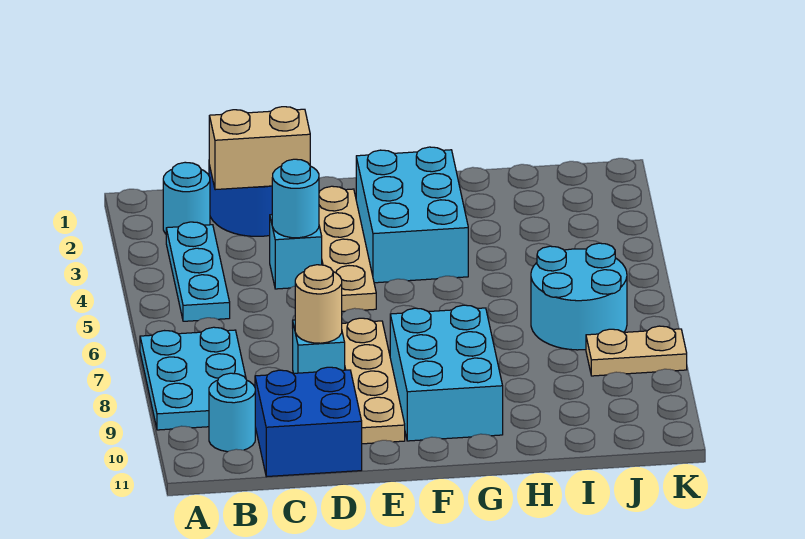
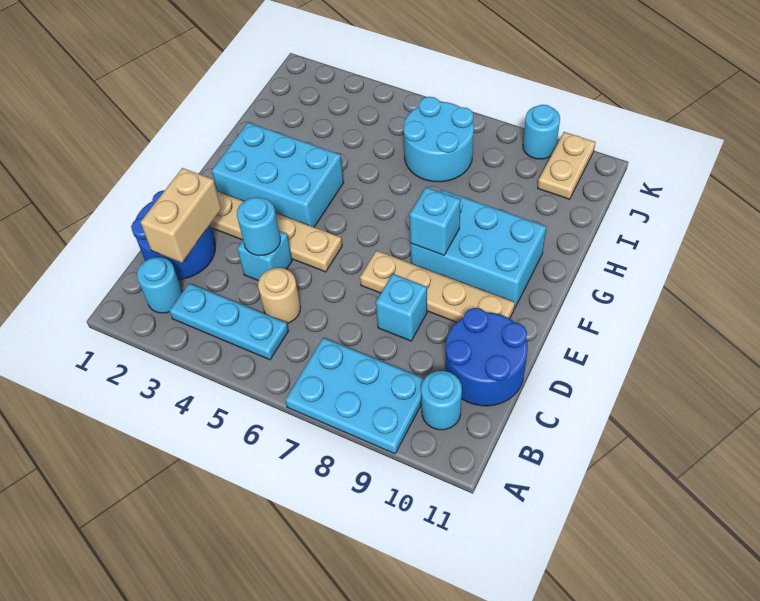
blue 2x2 brick [255,367,362,477] -> blue 2x2 round brick [445,308,528,406]
tan 1x1 round brick [295,265,342,343] -> tan 1x1 round brick moved to [258,268,300,323]
none -> cyan 1x1 brick [410,187,461,255]
tan 1x2 plate [586,326,687,376] -> tan 1x2 plate moved to [538,132,596,199]
none -> cyan 1x1 round brick [523,105,560,159]

